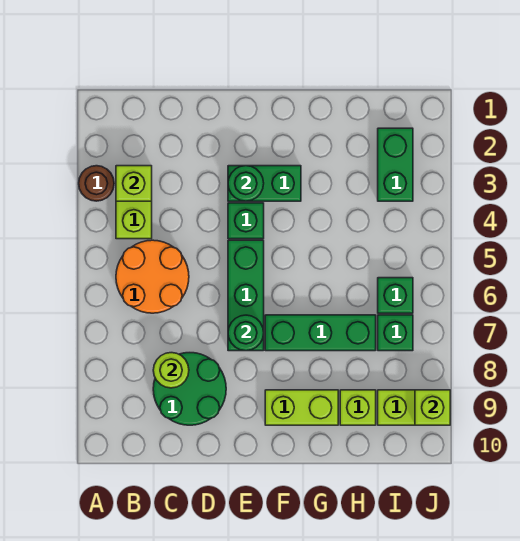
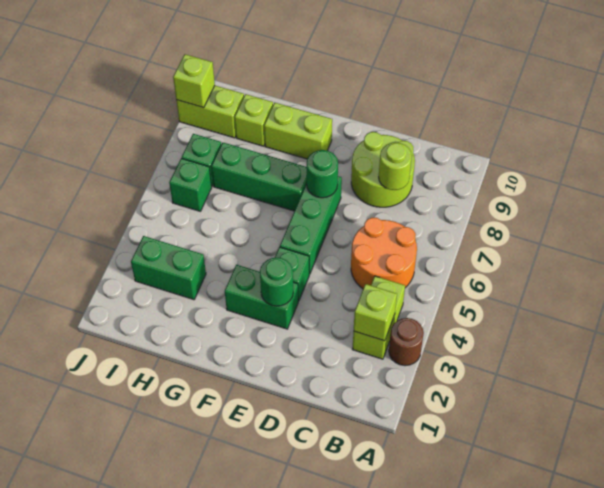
green 2x2 round brick [153,353,226,425] -> lime 2x2 round brick [351,132,415,207]
green 1x2 brick [378,128,413,201] -> green 1x2 brick turned to [131,236,206,300]

